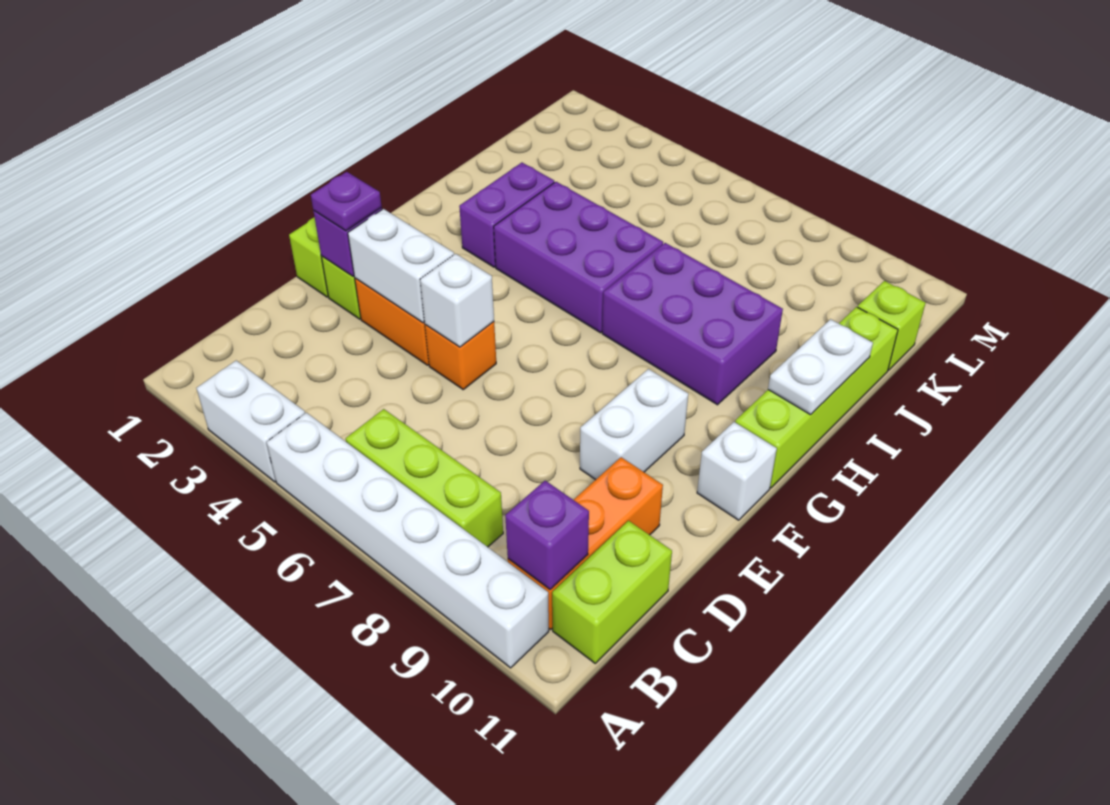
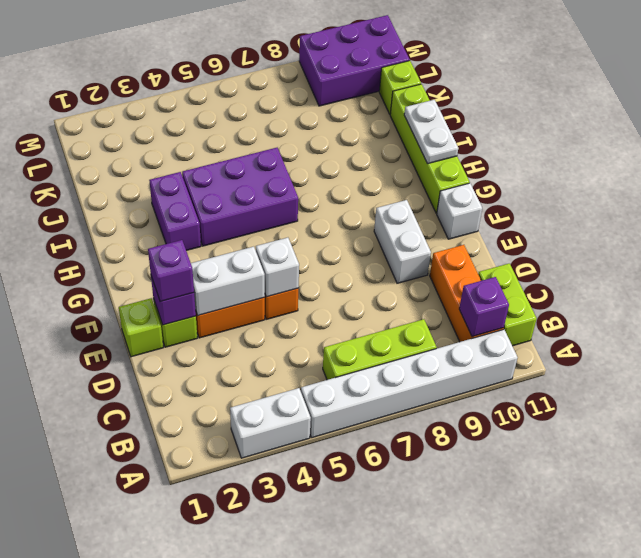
purple 1x1 plate [311,172,382,231] -> purple 1x1 brick [148,240,194,302]
purple 2x3 brick [602,243,783,405] -> purple 2x3 brick moved to [299,15,410,106]

